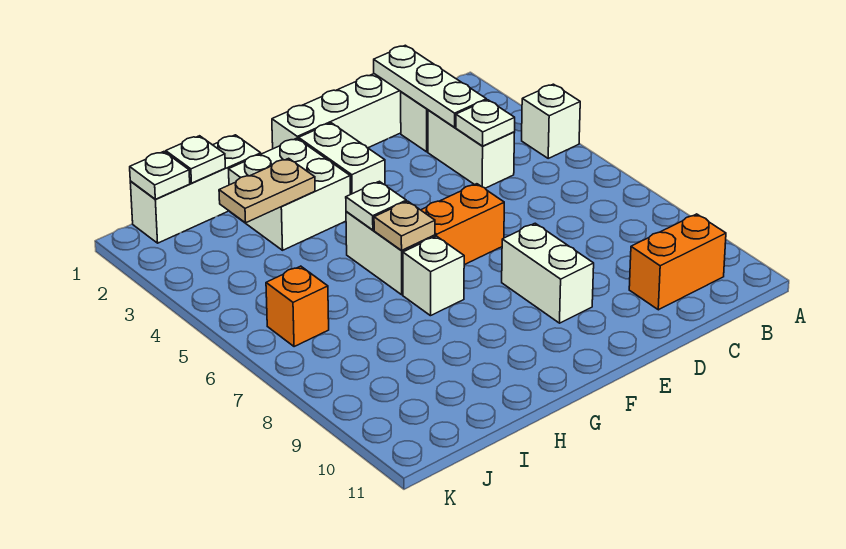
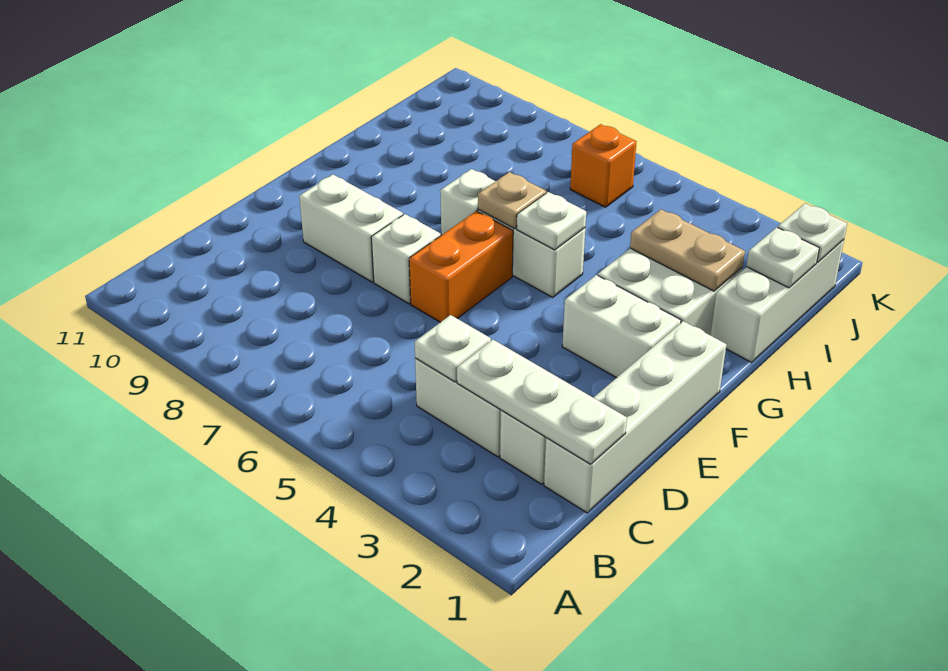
white 1x1 brick [522,84,580,158] -> white 1x1 brick moved to [371,214,441,304]
orange 1x2 brick [629,214,726,310] -> none
tan 1x2 plate [219,158,315,223] -> tan 1x2 plate turned to [630,209,745,291]

